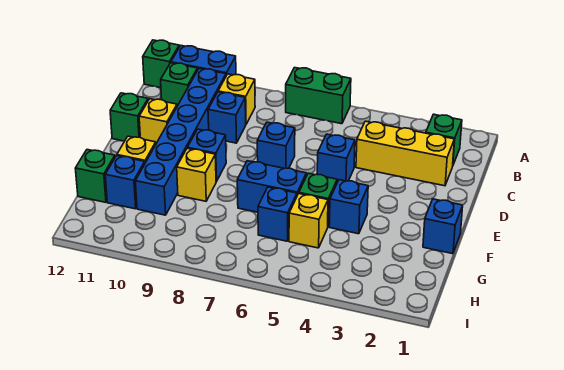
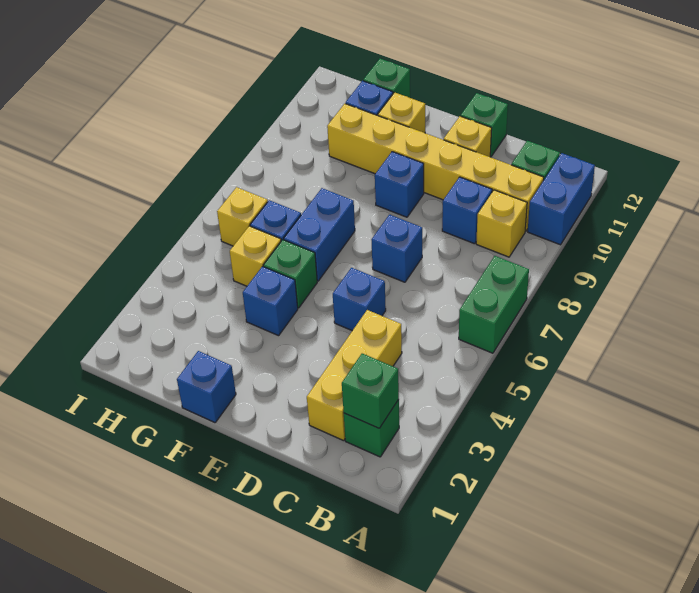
green 1x1 brick [143,40,179,88] -> green 1x1 brick moved to [342,354,399,428]
blue 1x6 brick [135,68,226,215] -> yellow 1x6 brick [327,104,544,231]
yellow 1x1 brick [177,148,216,201] -> yellow 1x1 brick moved to [217,187,268,246]

